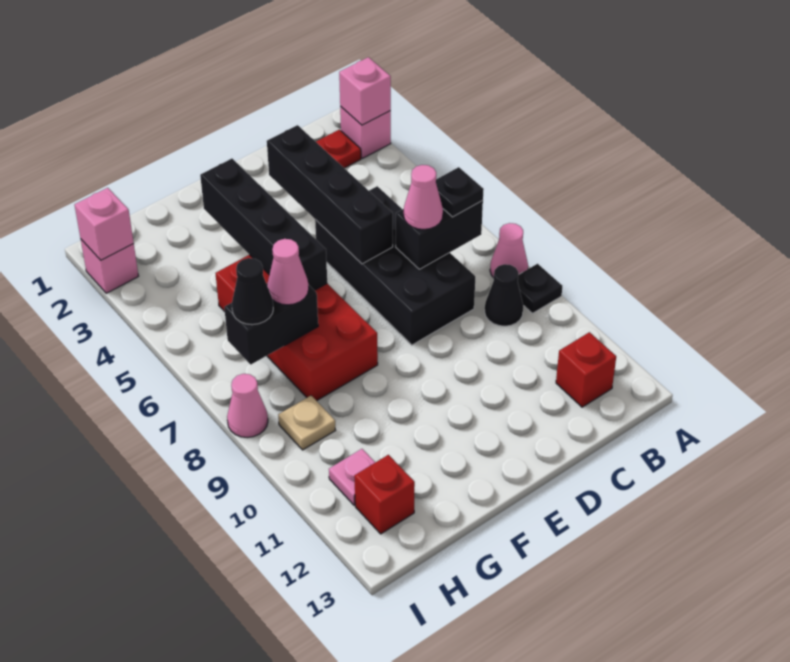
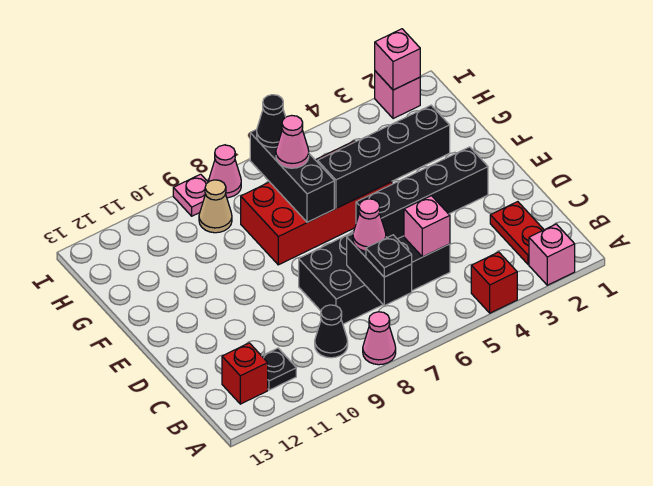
pink 1x1 brick [339,57,391,125] -> pink 1x1 brick moved to [404,196,450,257]
black 1x1 plate [518,264,562,313] -> black 1x1 plate moved to [262,348,296,390]
black 1x2 brick [224,285,318,364] -> black 1x3 brick [250,130,334,222]
tan 1x1 plate [278,396,336,450] -> tan 1x1 cone [199,180,232,233]
pink 1x1 plate [329,449,375,505] -> pink 1x1 plate moved to [173,174,208,216]
red 1x1 brick [354,455,415,534] -> red 1x1 brick moved to [471,252,517,313]

